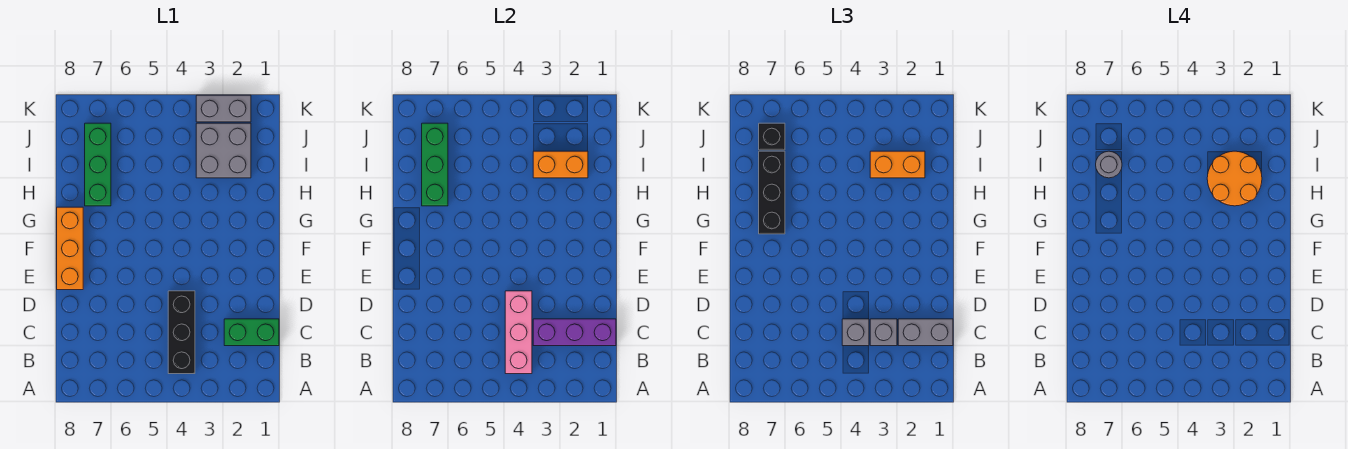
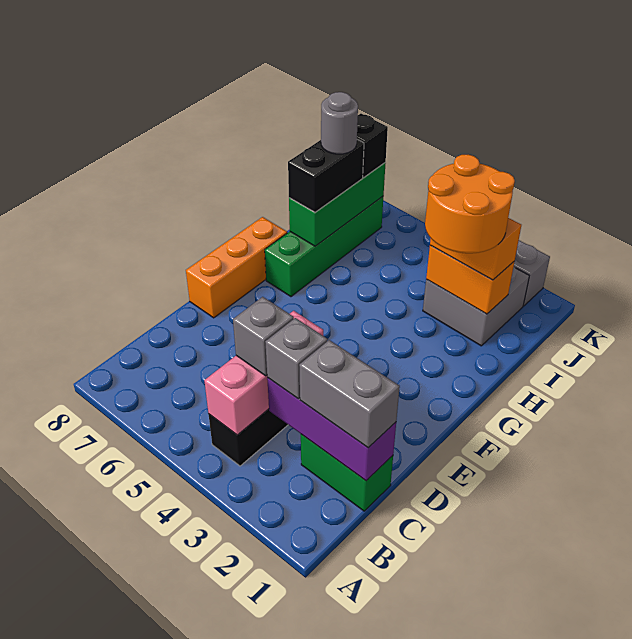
black 1x3 brick [759,151,785,234] -> black 1x2 brick [288,140,364,212]
green 1x3 brick [85,123,111,206] -> green 1x4 brick [265,197,383,297]

